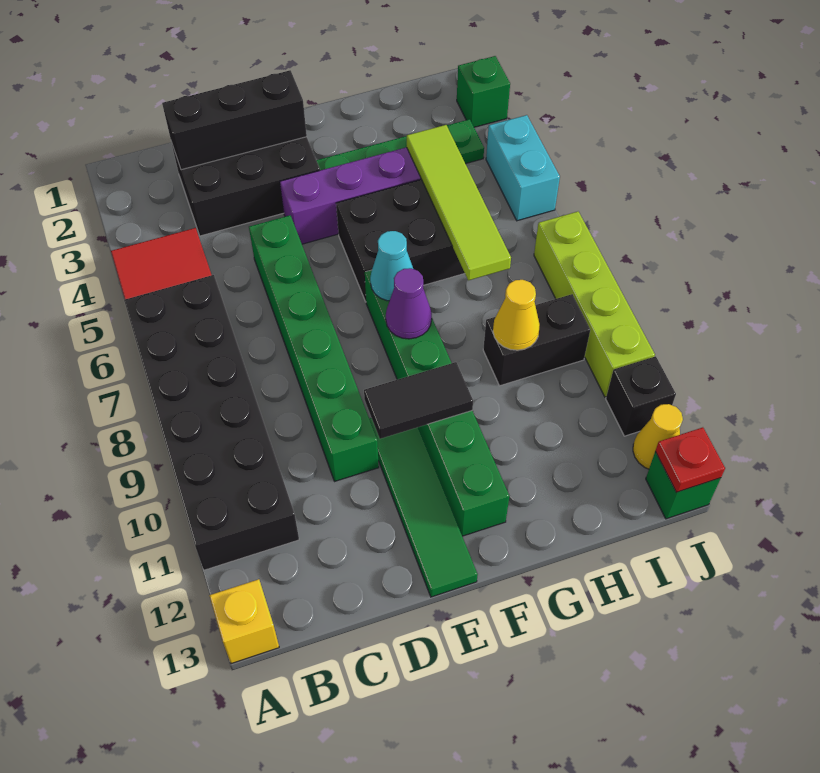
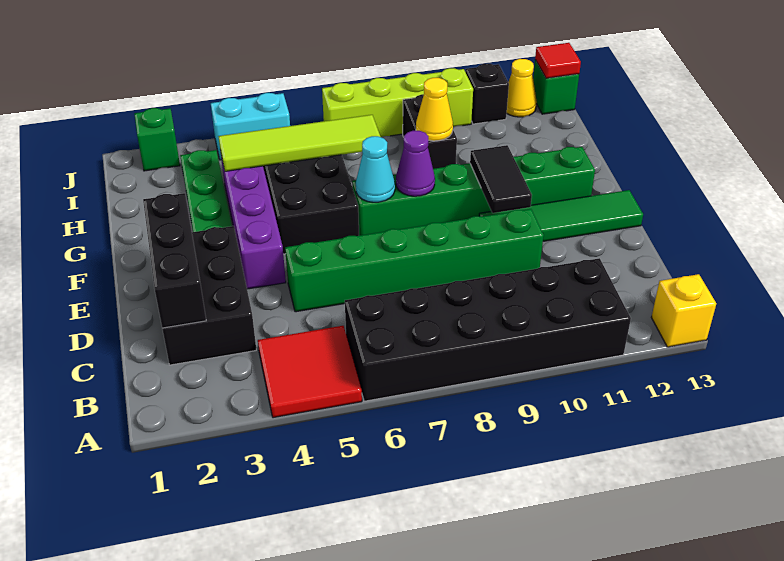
red 1x1 plate [655,427,725,492] -> red 1x1 tile [535,43,581,78]

